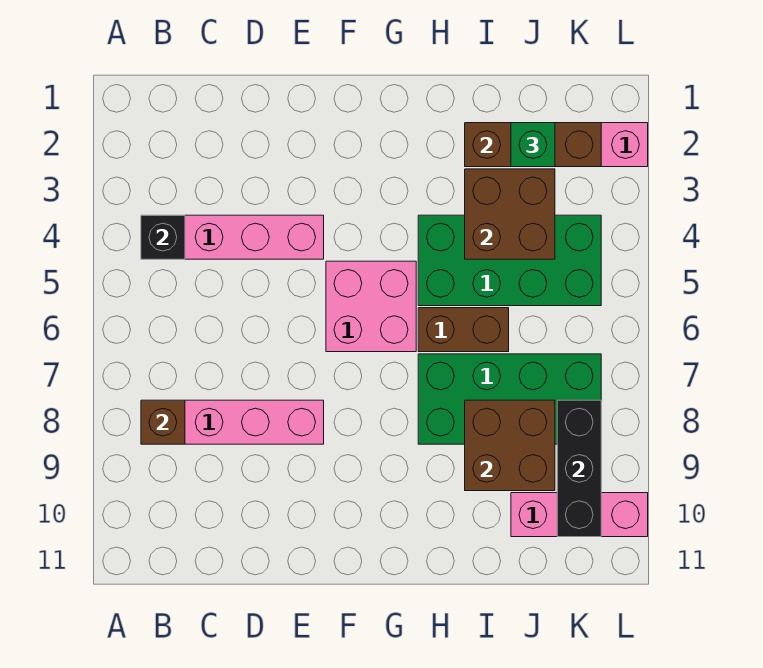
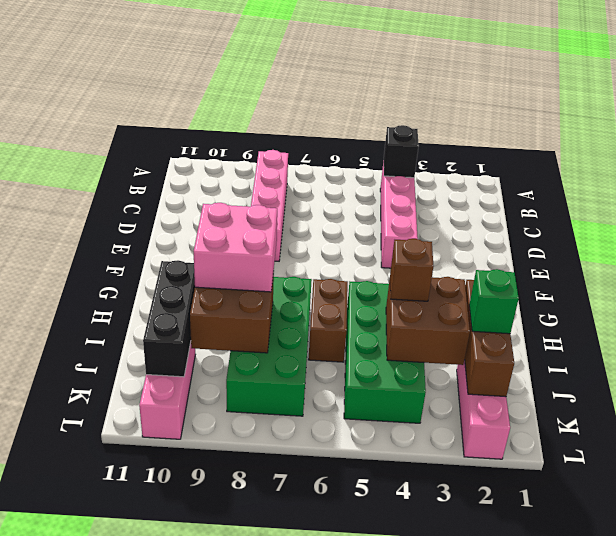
brown 1x1 brick [141,400,185,444] -> brown 1x1 brick moved to [390,239,434,301]
pink 2x2 brick [326,261,416,352] -> pink 2x2 brick moved to [194,203,277,292]
black 1x3 brick [557,400,601,537] -> black 1x3 brick turned to [143,260,195,377]

